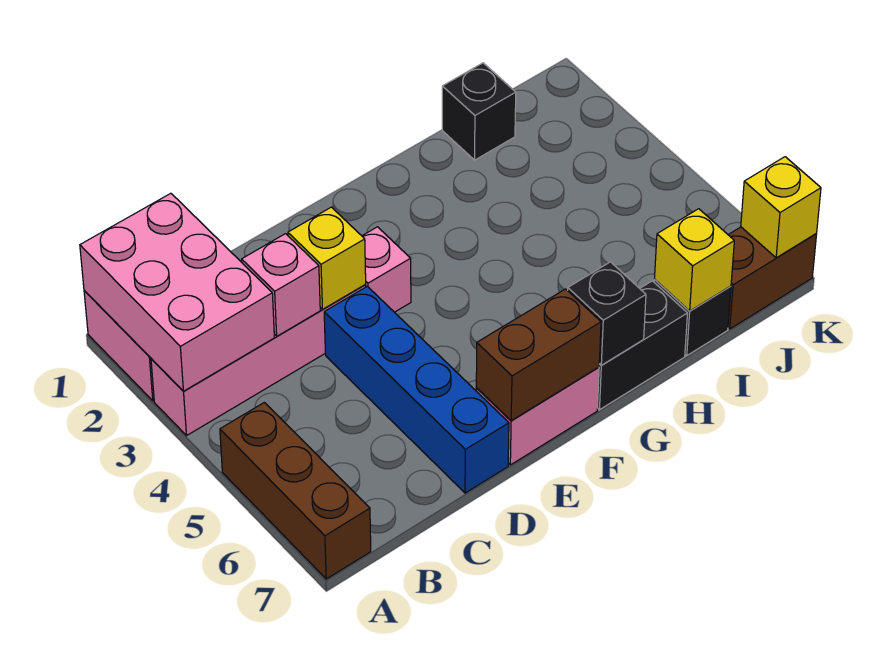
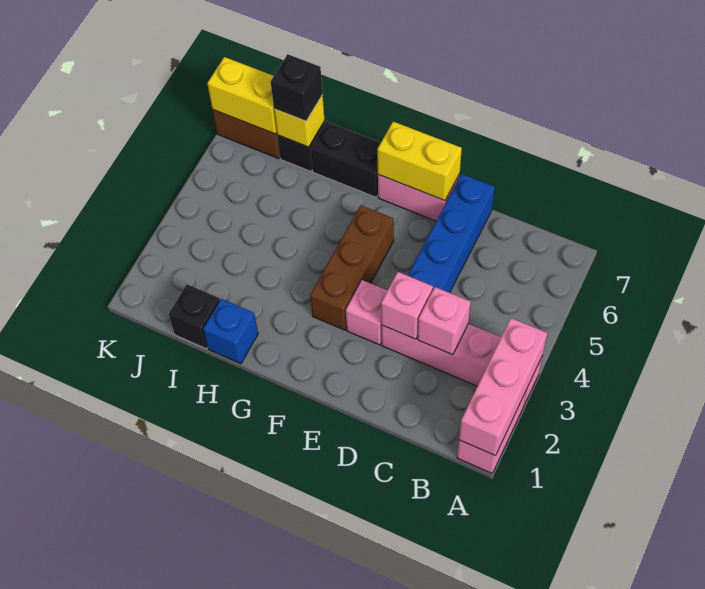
pink 2x3 brick [80,193,274,391] -> pink 1x3 brick [459,318,547,456]
brown 1x3 brick [220,402,371,579] -> brown 1x3 brick moved to [310,205,394,330]
yellow 1x1 brick [288,207,366,309] -> pink 1x1 brick [381,272,433,339]
brown 1x2 brick [476,289,601,421] -> yellow 1x2 brick [377,122,462,201]
black 1x1 brick [568,262,646,365] -> black 1x1 brick moved to [271,54,323,121]
none -> blue 1x1 brick [203,299,258,364]
yellow 1x1 brick [741,157,821,258] -> yellow 1x2 brick [207,57,277,134]

